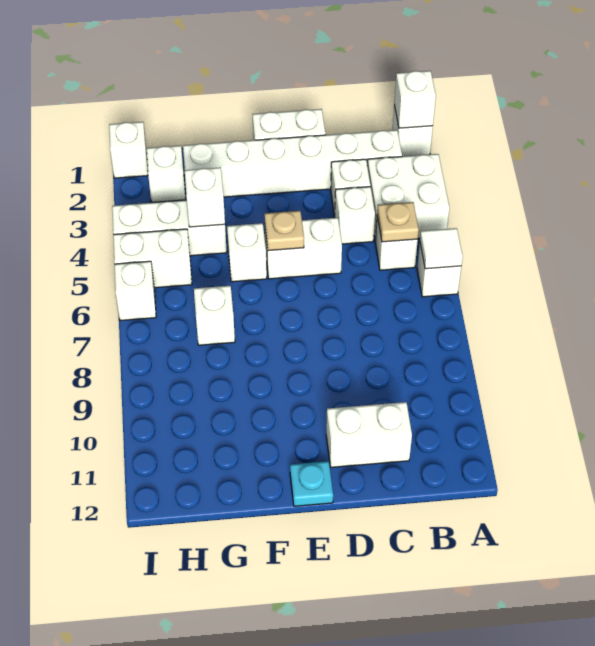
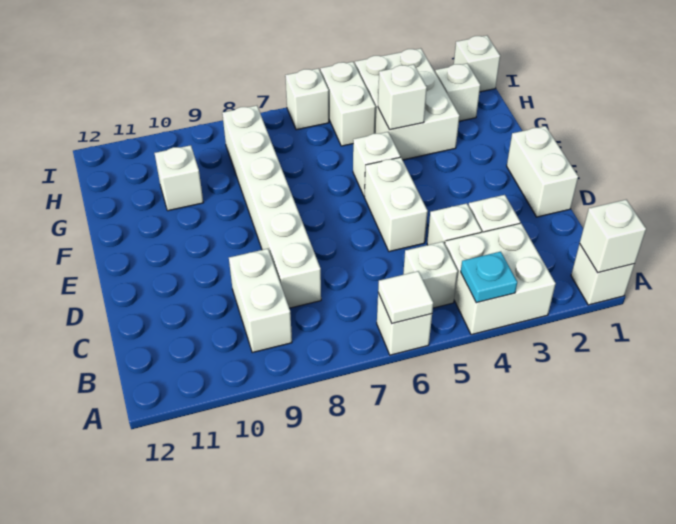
white 1x6 brick [183,130,402,197] -> white 1x6 brick moved to [222,106,321,308]
tan 1x1 plate [377,202,419,242] -> none
white 1x2 brick [326,402,412,467] -> white 1x2 brick moved to [229,249,292,353]
tan 1x1 plate [265,211,304,251] -> none
cyan 1x1 plate [290,461,333,506] -> cyan 1x1 plate moved to [461,252,517,303]
white 1x3 brick [112,200,227,256] -> white 2x3 brick [355,48,460,160]
white 1x1 brick [194,286,235,345] -> white 1x1 brick moved to [155,145,203,211]

